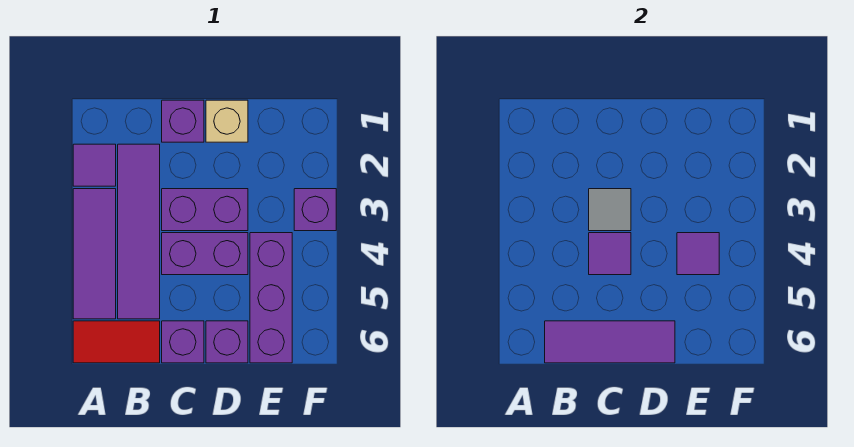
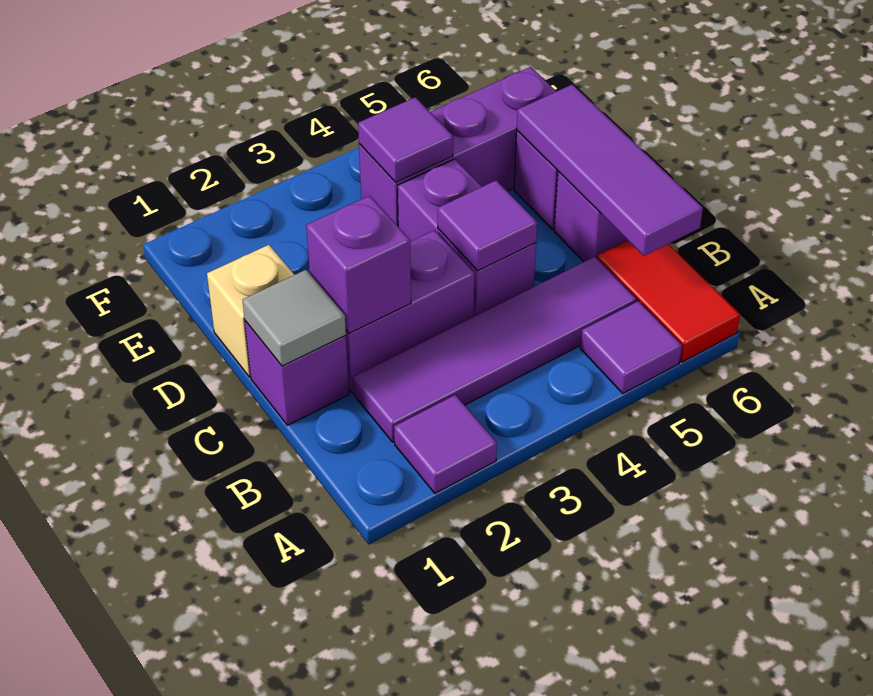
purple 1x3 tile [73,189,116,319] -> purple 1x1 tile [581,301,682,394]
purple 1x2 brick [162,189,248,231] -> purple 1x2 brick turned to [346,230,474,393]
grey 1x1 tile [589,189,631,231] -> grey 1x1 tile moved to [242,270,346,366]
purple 1x1 brick [294,189,336,231] -> purple 1x1 brick moved to [306,196,411,333]

